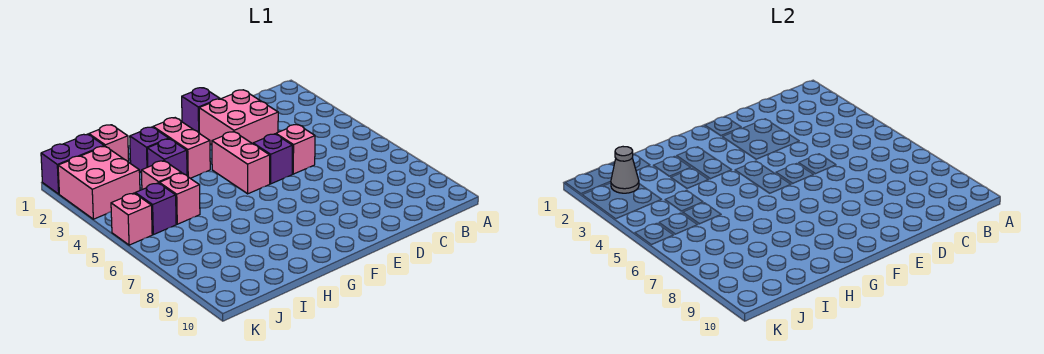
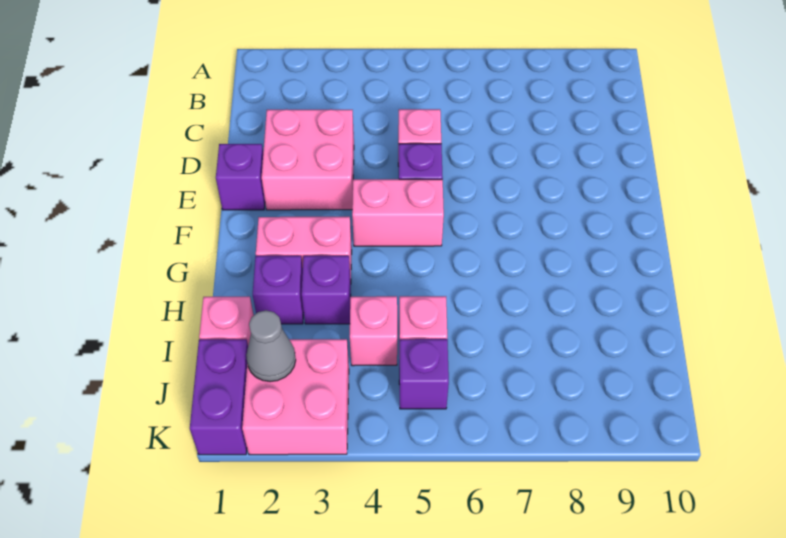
pink 1x1 brick [111,193,152,245] -> none

